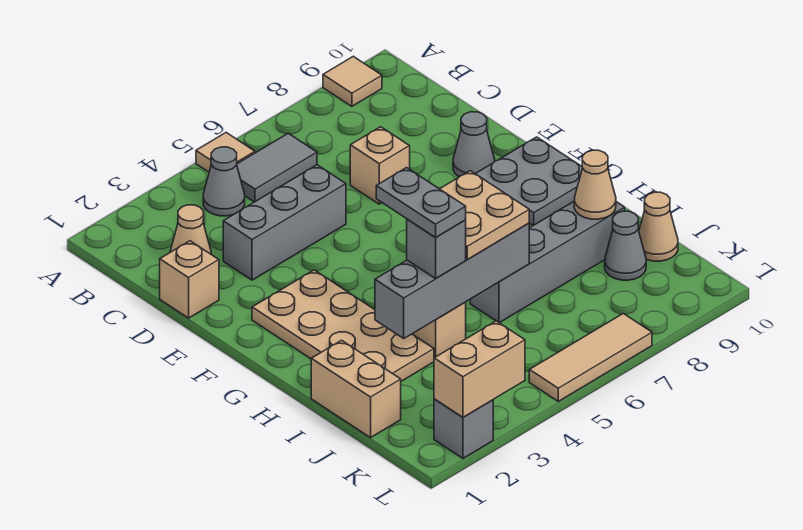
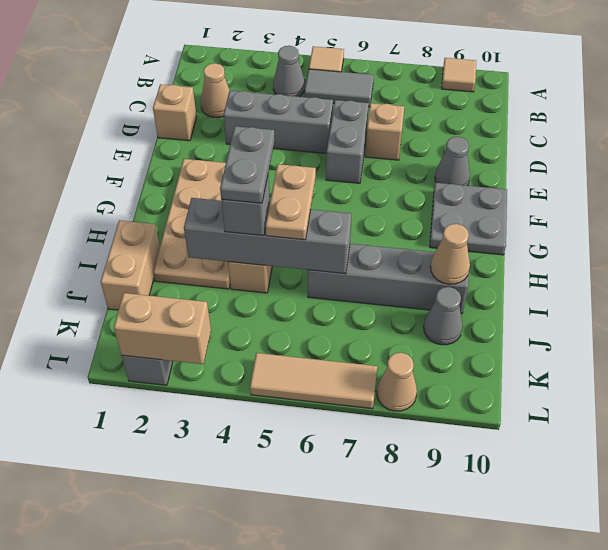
none -> grey 1x2 brick [326,100,369,183]
tan 2x2 plate [440,171,529,259] -> tan 1x2 plate [266,164,316,240]
tan 1x1 cone [639,192,678,261] -> tan 1x1 cone moved to [377,353,417,411]

